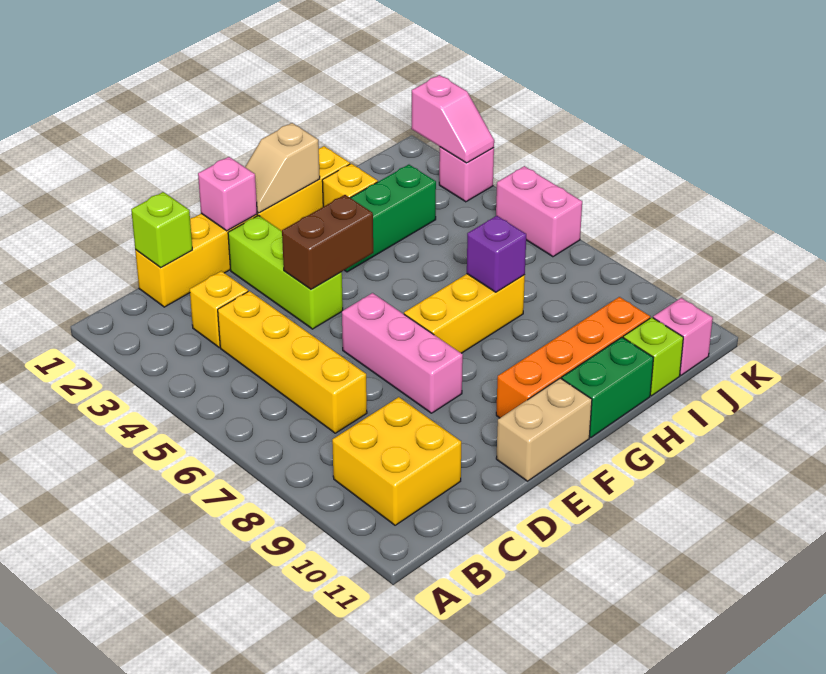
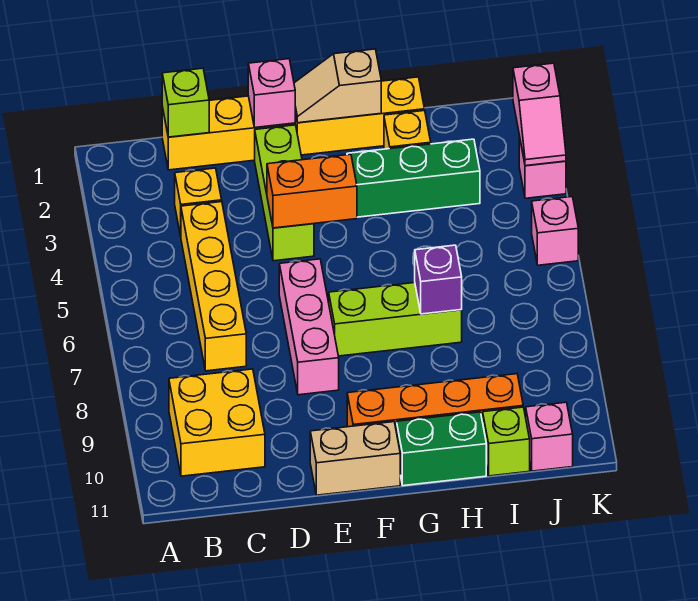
brown 1x2 brick [282,195,373,289] -> orange 1x2 brick [267,154,357,228]
yellow 1x3 brick [404,274,525,353] -> lime 1x3 brick [329,283,462,356]
pink 1x2 brick [496,166,582,257] -> pink 1x1 brick [532,197,578,265]

